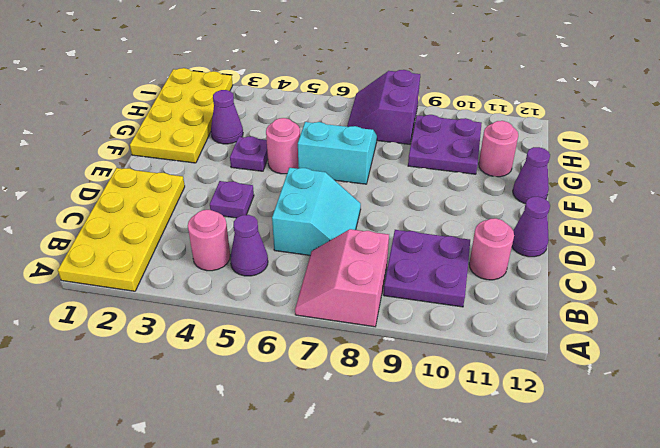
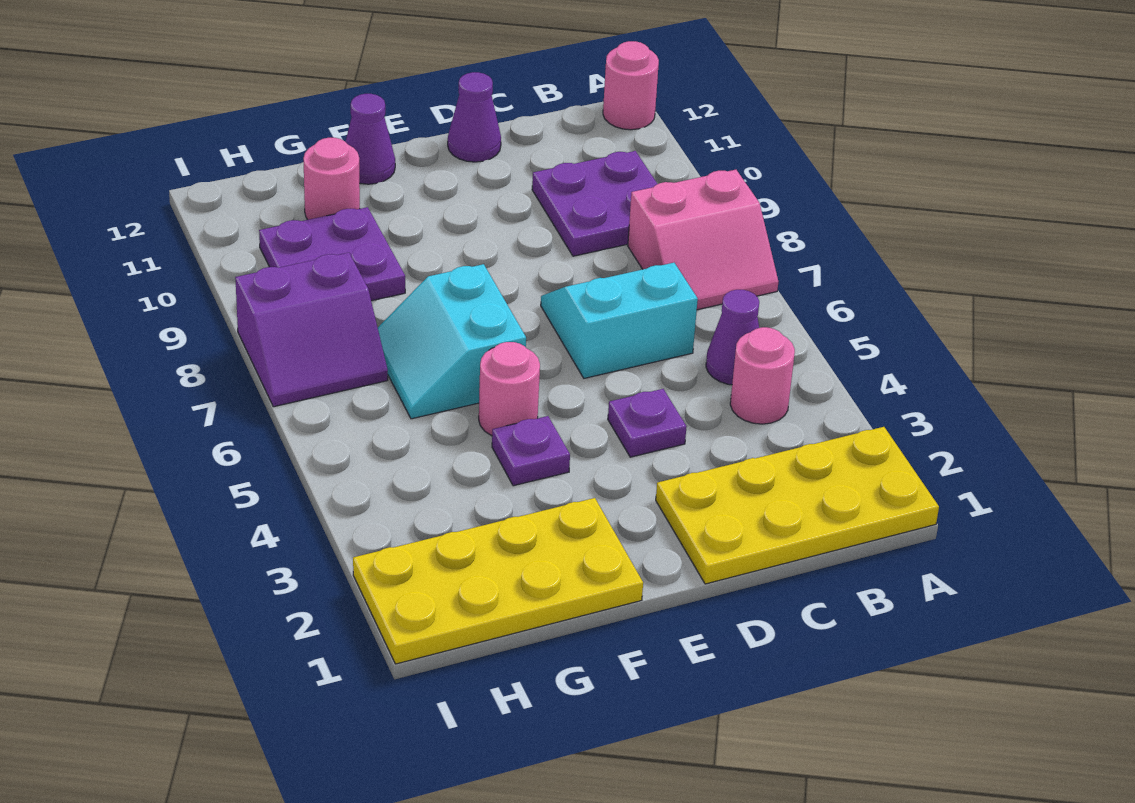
pink 1x1 round brick [469,218,514,280] -> pink 1x1 round brick moved to [603,41,659,130]
purple 1x1 cone [211,90,243,144] -> none

